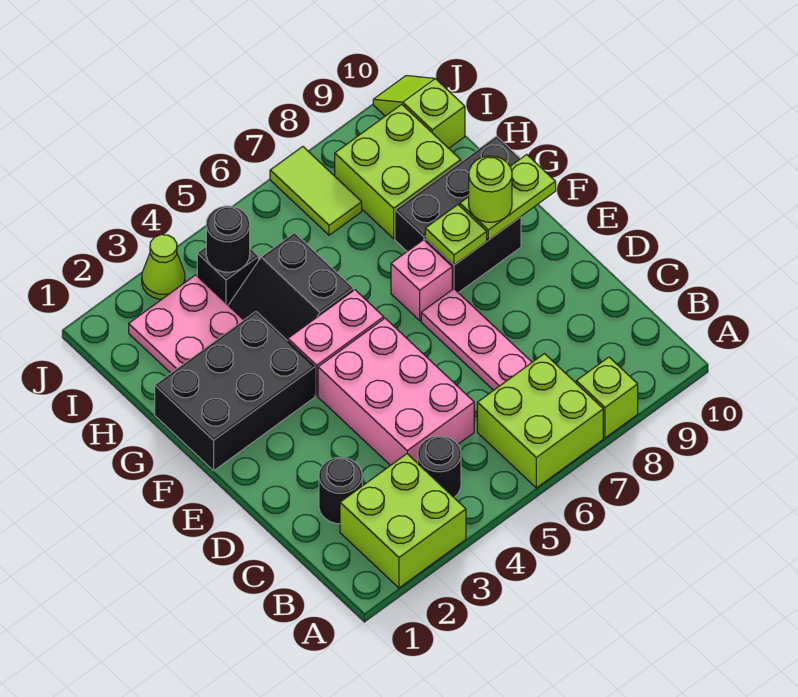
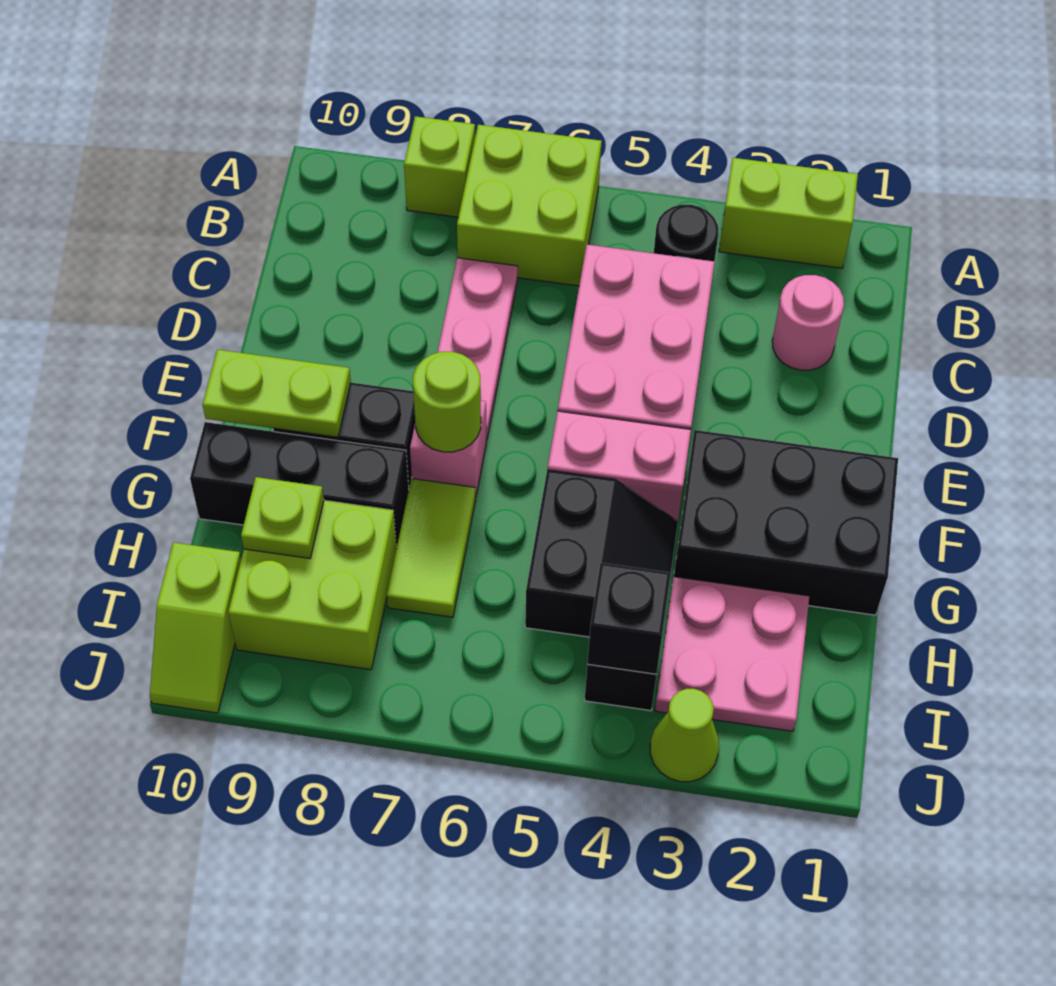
lime 2x2 brick [340,454,466,588] -> lime 1x2 brick [719,158,858,268]
black 1x1 round brick [319,457,362,524] -> pink 1x1 round brick [772,275,844,370]
lime 1x1 plate [425,205,487,265] -> lime 1x1 plate moved to [241,477,324,558]
lime 1x1 round brick [469,156,512,222] -> lime 1x1 round brick moved to [413,352,481,452]
black 1x1 round brick [206,206,250,272] -> black 1x1 brick [587,563,671,674]
lime 1x2 tile [270,147,362,235] -> lime 1x2 tile moved to [387,478,476,617]

